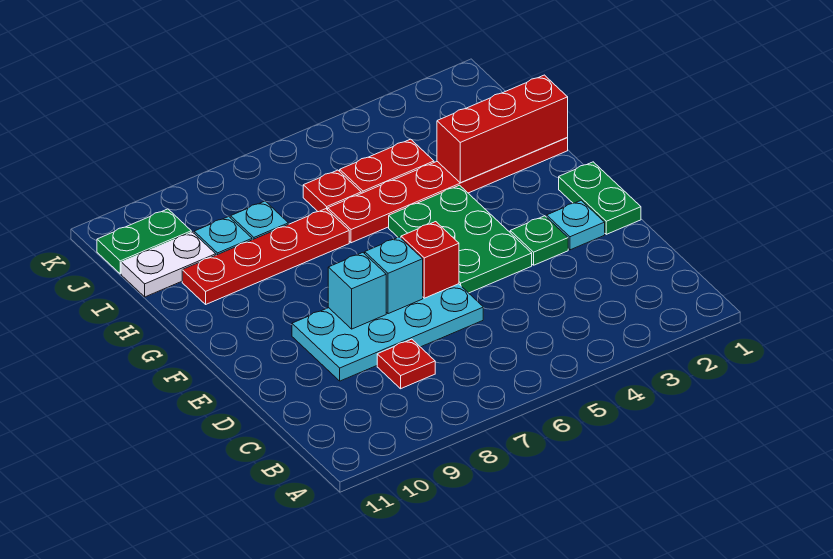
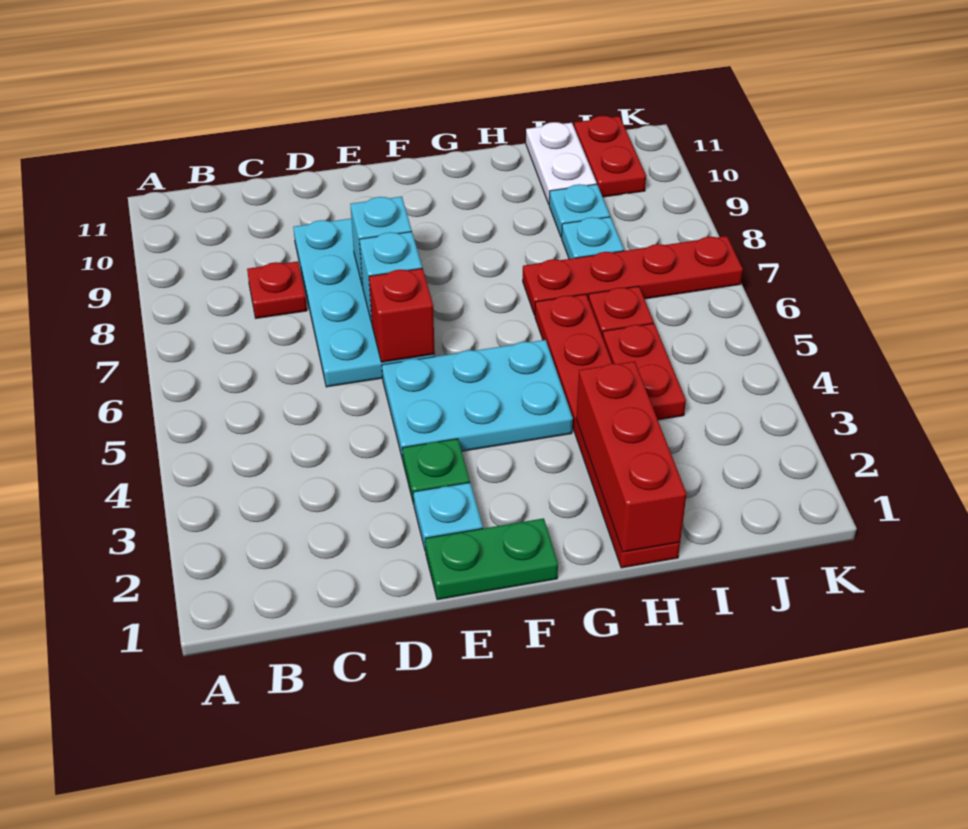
green 2x3 plate [389,185,532,293] -> cyan 2x3 plate [382,340,573,460]
red 1x4 plate [182,209,349,304] -> red 1x4 plate turned to [523,236,743,315]
green 1x2 plate [97,209,191,274] -> red 1x2 plate [574,116,646,197]

